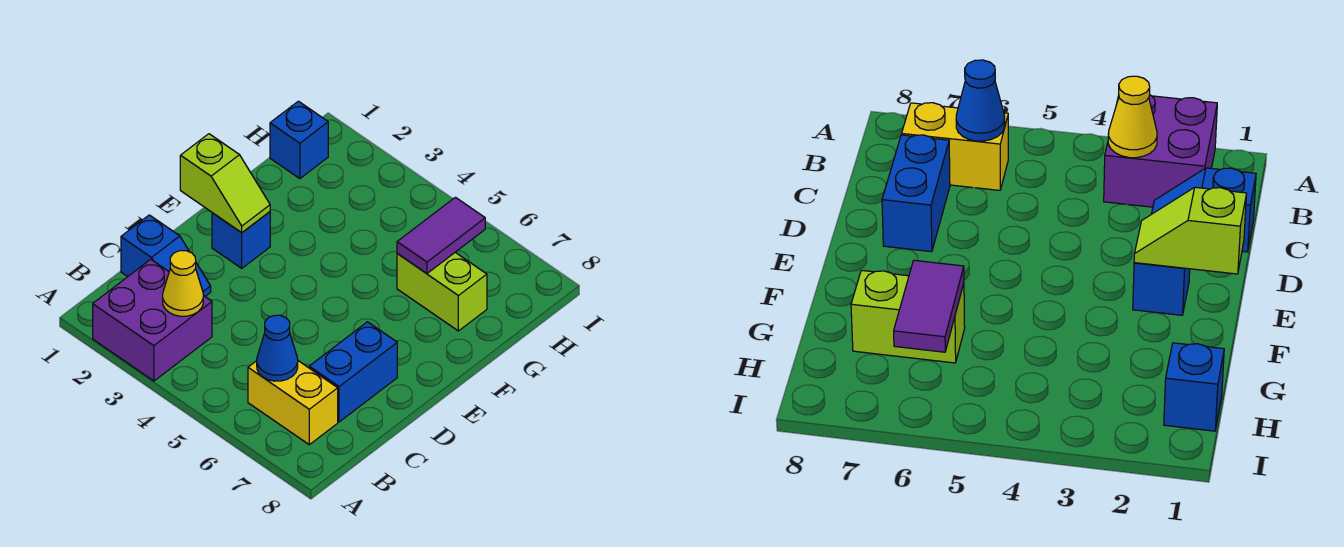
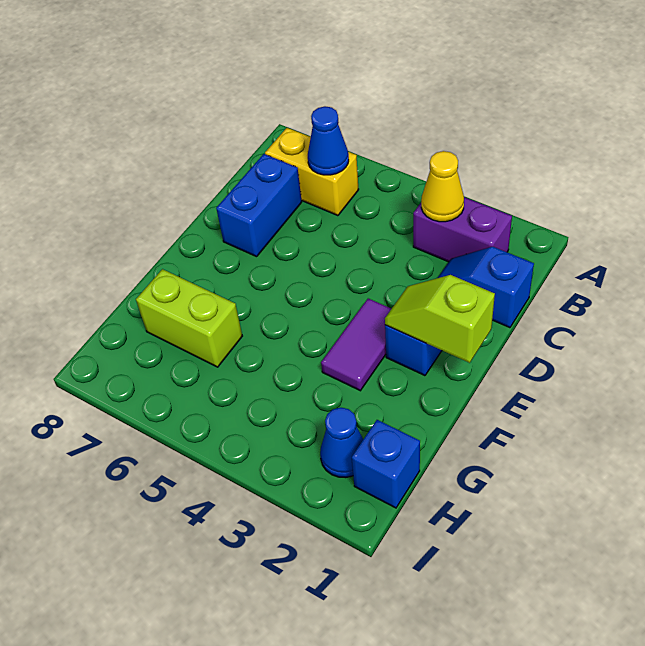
purple 2x2 brick [93,259,212,381] -> purple 1x2 brick [413,197,512,262]
purple 1x2 tile [397,197,485,273] -> purple 1x2 tile moved to [321,298,391,391]
none -> blue 1x1 cone [320,408,363,478]

